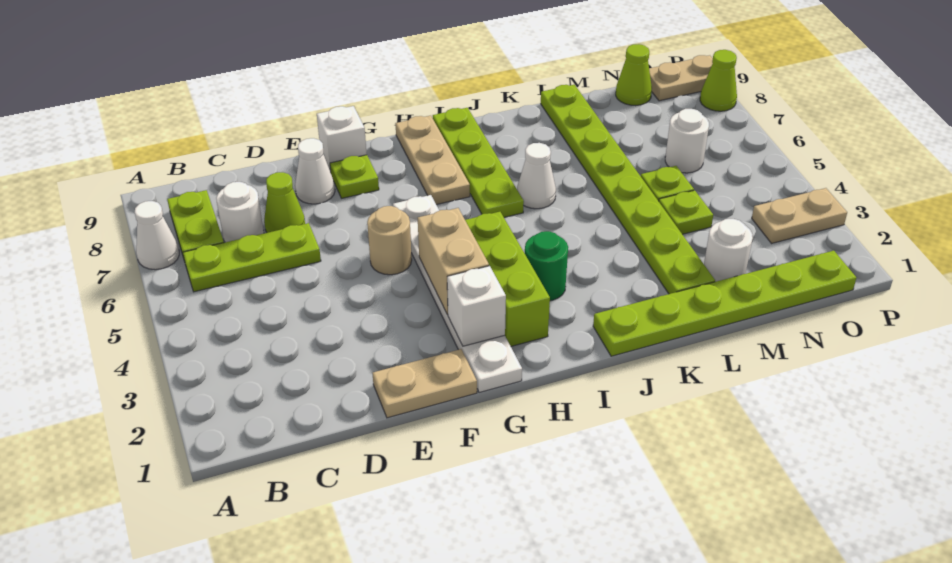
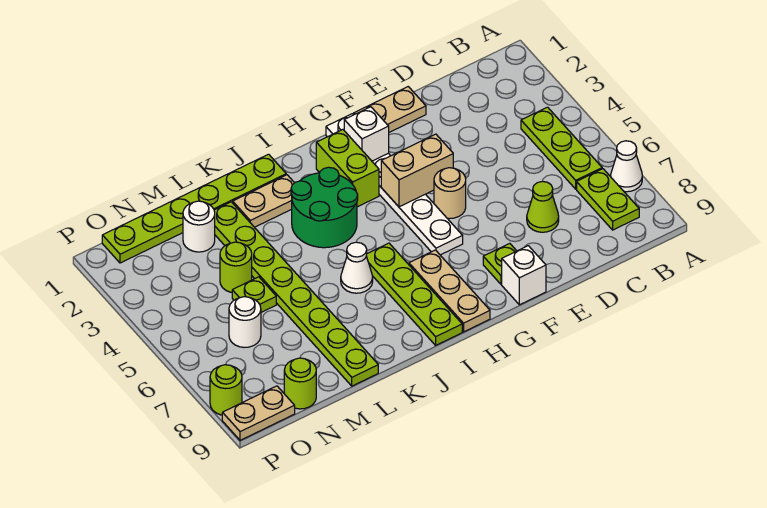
lime 1x3 plate [183,223,321,292] -> lime 1x3 plate turned to [521,107,602,189]
white 1x1 round brick [216,182,264,242] -> none
white 1x1 cone [295,138,335,204] -> none
tan 1x2 brick [418,208,489,315] -> tan 1x2 brick turned to [381,134,453,207]
lime 1x3 brick [465,212,550,346] -> lime 1x2 brick [316,130,379,207]
green 1x1 round brick [525,231,568,301] -> green 2x2 round brick [291,167,358,248]
lime 1x1 plate [659,190,713,234] -> lime 1x1 round brick [220,242,252,292]
lime 1x1 cone [616,44,652,105] -> lime 1x1 round brick [284,358,316,409]
tan 1x2 plate [752,188,847,243] -> tan 1x2 plate moved to [233,175,294,227]
lime 1x1 cone [700,50,737,111] -> lime 1x1 round brick [210,365,242,415]

